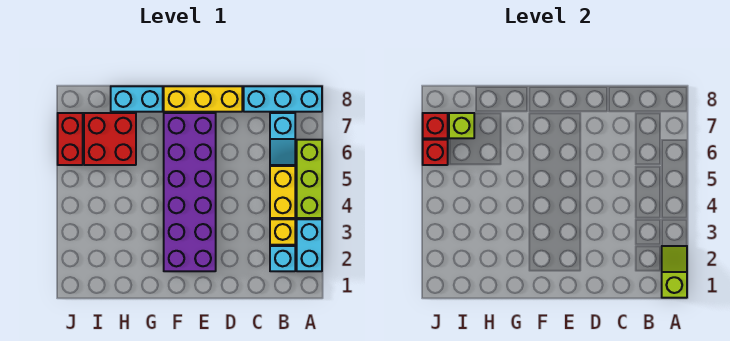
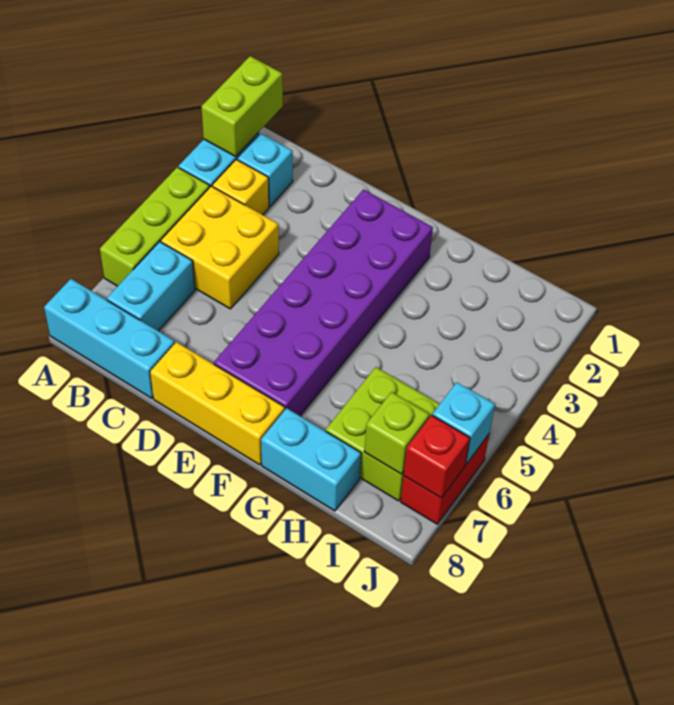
lime 1x2 slope [662,246,687,298] -> lime 1x2 brick [202,56,283,157]
yellow 1x2 brick [270,166,295,218] -> yellow 2x2 brick [161,186,279,309]
cyan 1x2 slope [270,113,295,165] -> cyan 1x2 brick [107,242,195,331]
red 2x2 brick [84,113,136,165] -> lime 2x2 brick [326,367,440,501]
red 1x1 brick [423,140,448,165] -> cyan 1x1 brick [432,382,495,464]

